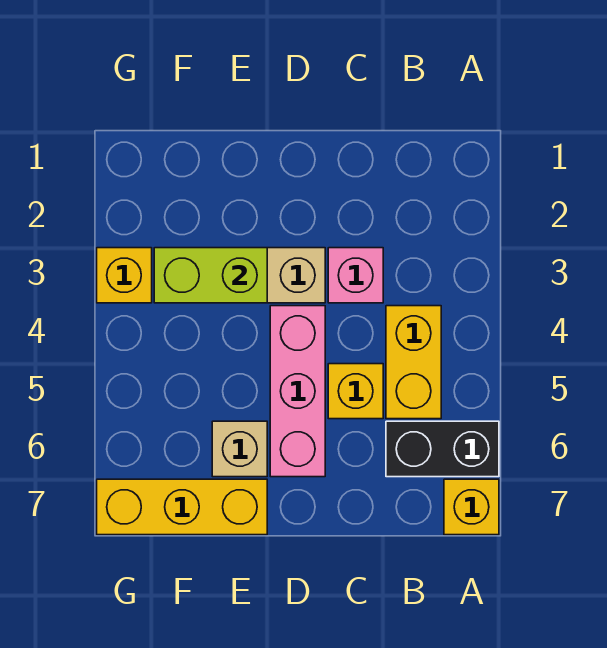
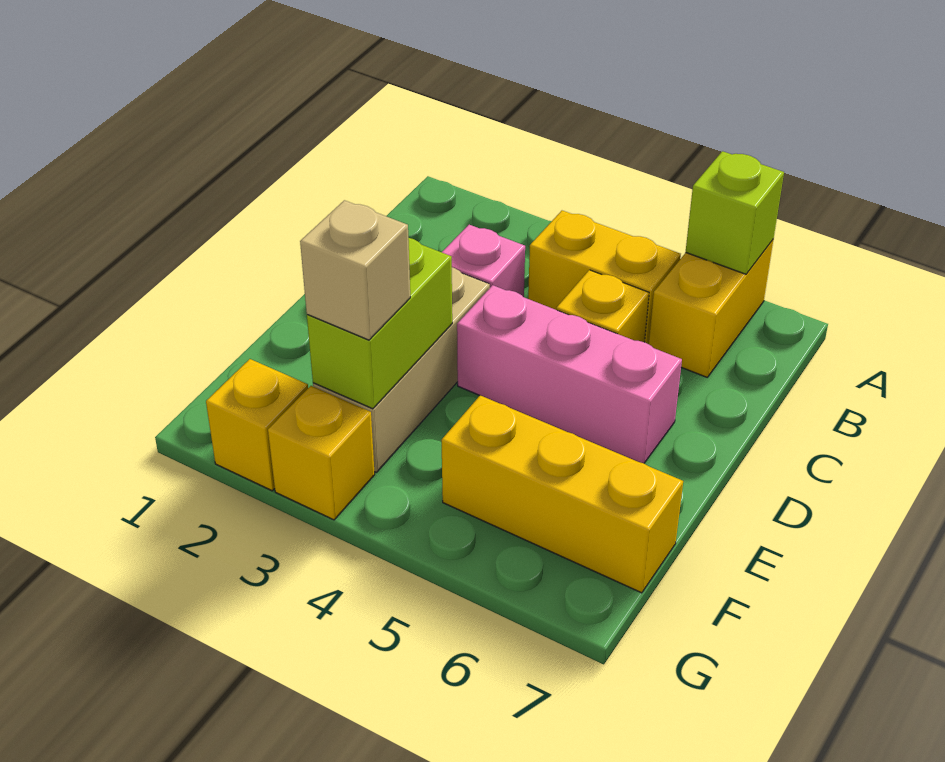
black 1x2 brick [386,421,499,477] -> yellow 1x2 brick [649,240,773,377]
none -> lime 1x1 brick [686,151,784,274]
yellow 1x1 brick [444,479,499,535] -> yellow 1x1 brick moved to [206,359,308,491]
tan 1x1 brick [212,421,267,477] -> tan 1x1 brick moved to [300,200,410,340]
yellow 1x3 brick [97,479,267,535] -> yellow 1x3 brick turned to [442,395,683,593]

